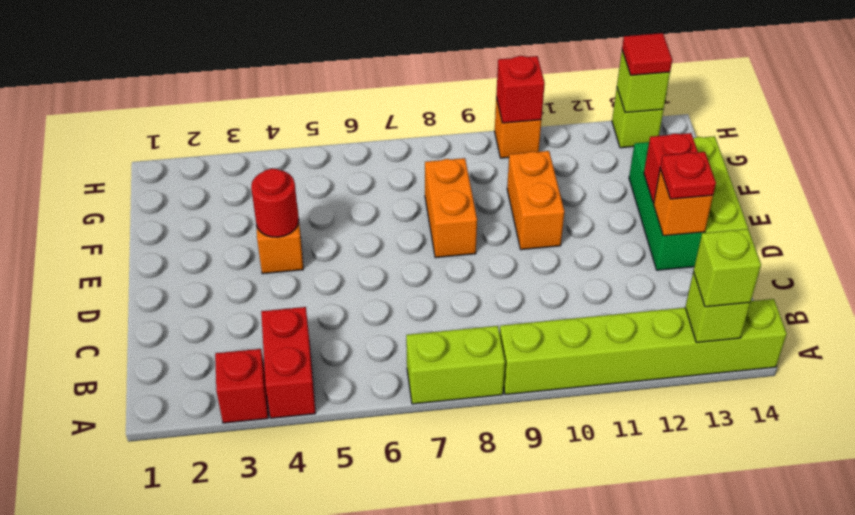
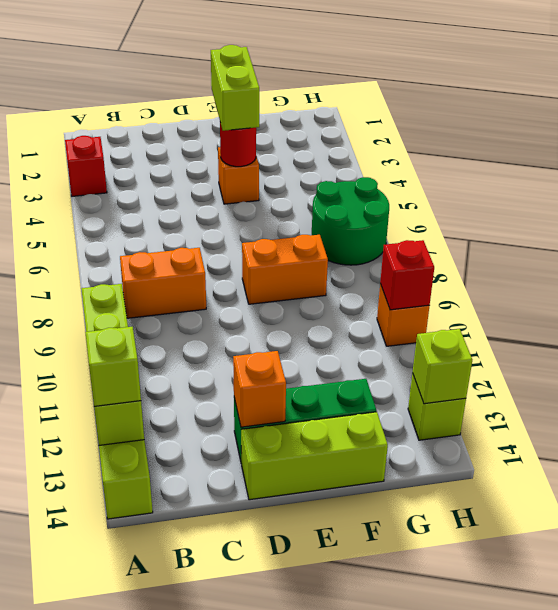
red 1x2 brick [261,307,315,418] -> none
lime 1x2 brick [406,326,505,404] -> lime 1x2 brick moved to [211,45,259,131]
red 1x1 plate [660,152,716,199] -> none
orange 1x2 brick [507,151,564,250] -> orange 1x2 brick moved to [120,248,206,318]
red 1x1 brick [644,133,698,203] -> none
none -> green 2x2 round brick [312,177,389,265]
red 1x1 tile [622,33,672,75] -> none

